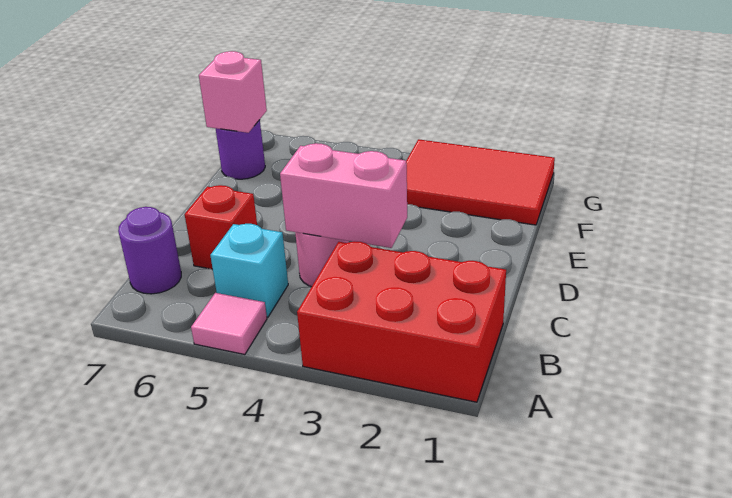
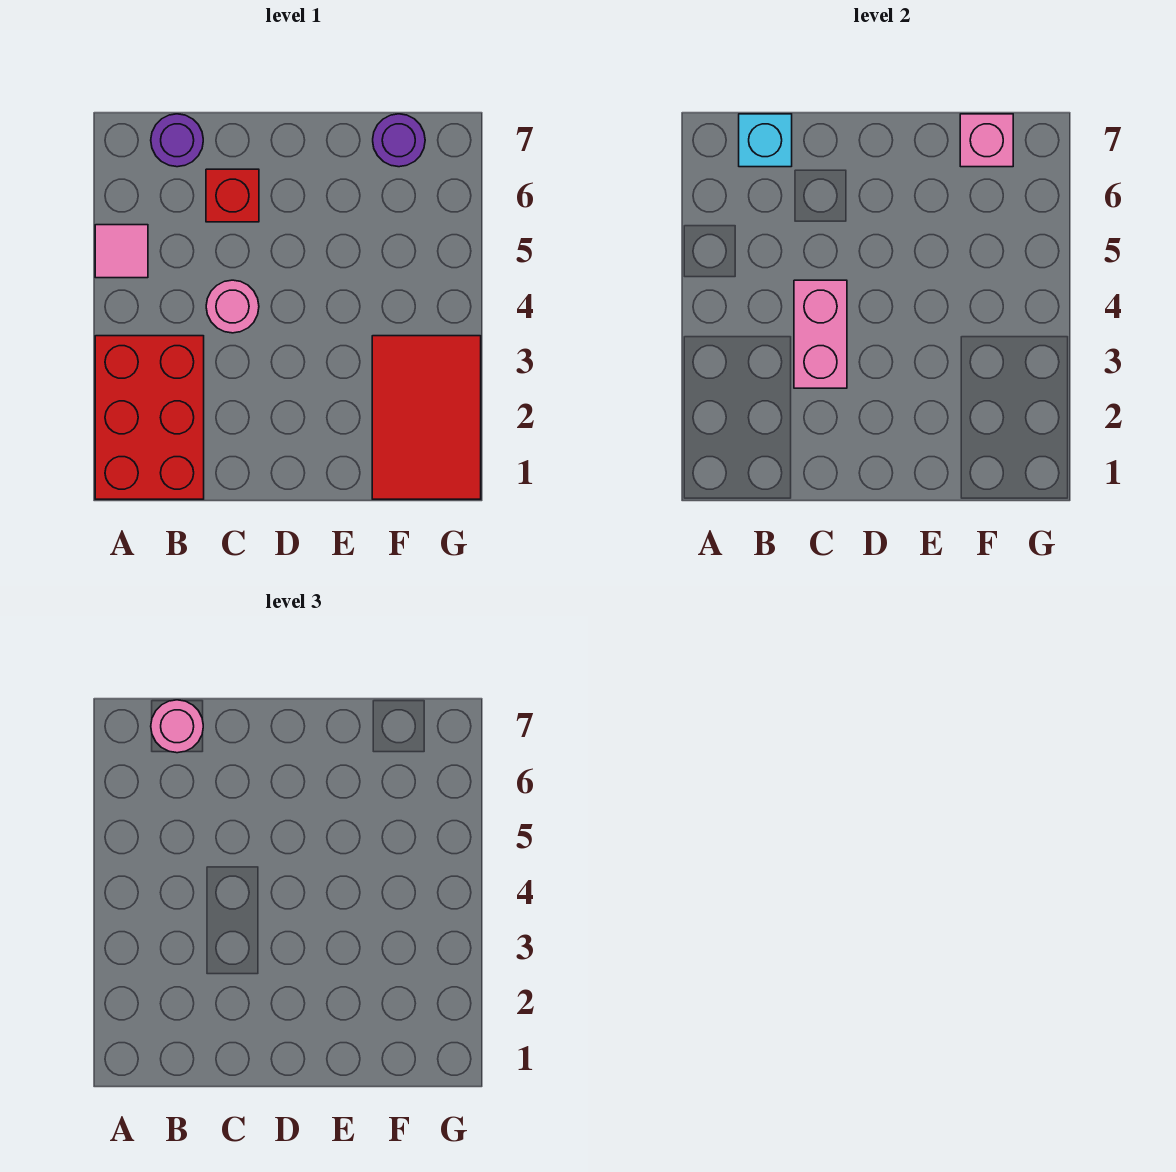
cyan 1x1 brick [210,224,288,317] -> cyan 1x1 brick moved to [739,114,792,167]
none -> pink 1x1 round brick [151,700,203,753]

